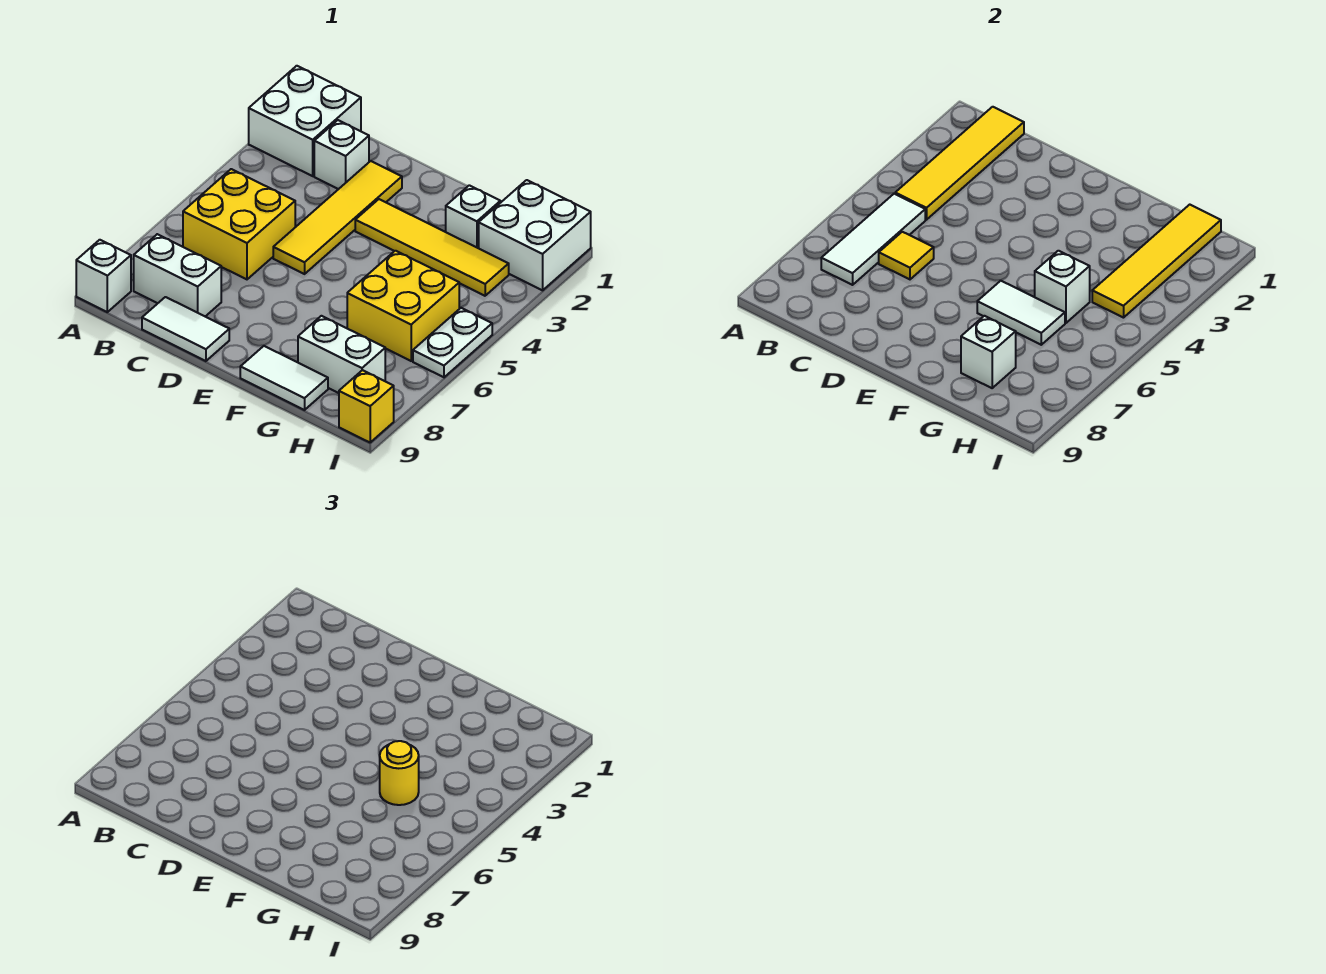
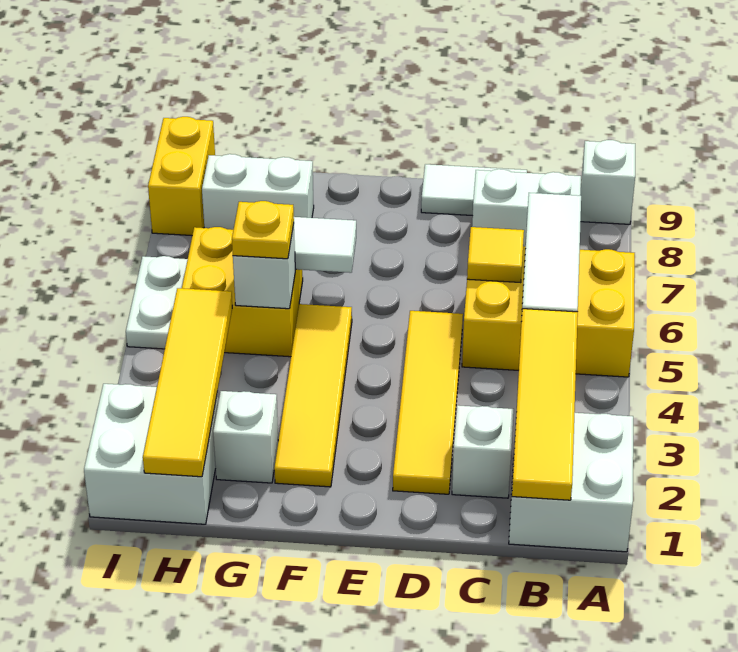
yellow 2x2 brick [183,169,295,279] -> yellow 2x3 brick [462,246,635,377]
yellow 1x4 tile [355,199,509,296] -> yellow 1x4 tile turned to [274,304,352,487]
white 1x2 tile [240,346,328,410] -> none
yellow 1x1 round brick [380,741,419,805] -> yellow 1x1 plate [232,201,294,259]
white 1x1 brick [961,316,1016,388] -> none
yellow 1x1 brick [339,370,394,442] -> yellow 1x2 brick [148,117,215,235]

